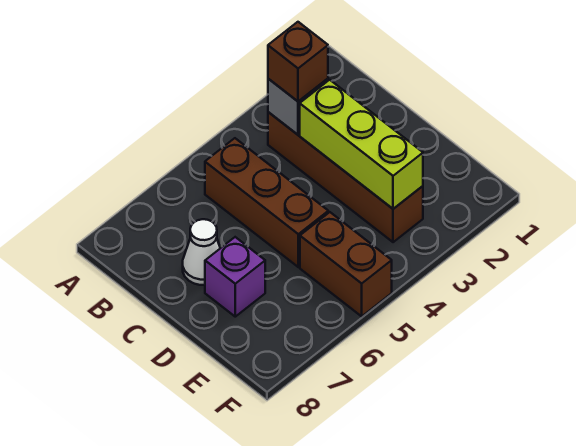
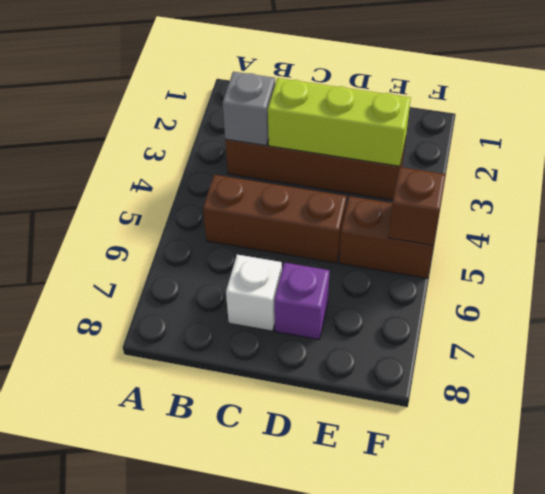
brown 1x1 brick [268,22,328,101] -> brown 1x1 brick moved to [388,167,446,245]
white 1x1 cone [183,219,220,285] -> white 1x1 brick [226,255,282,331]

